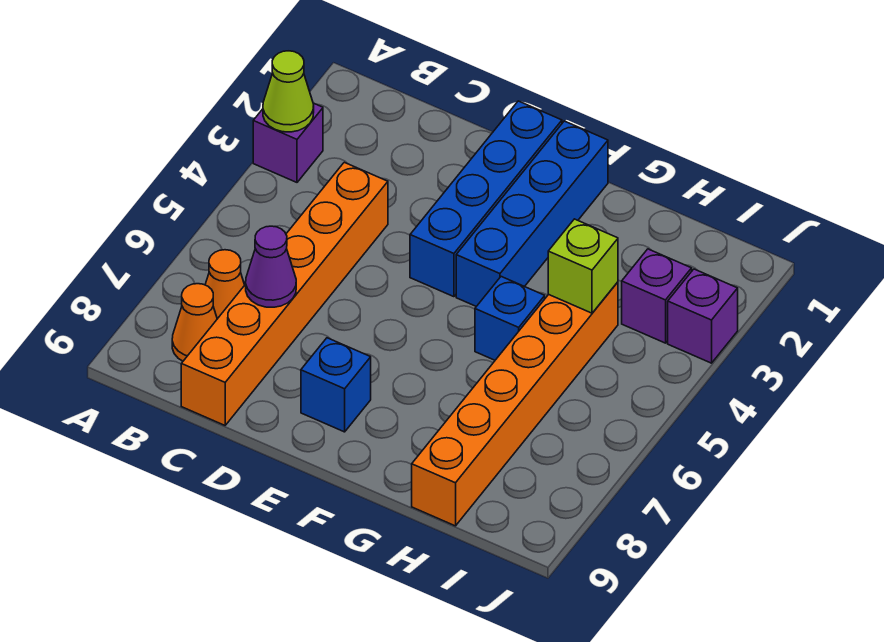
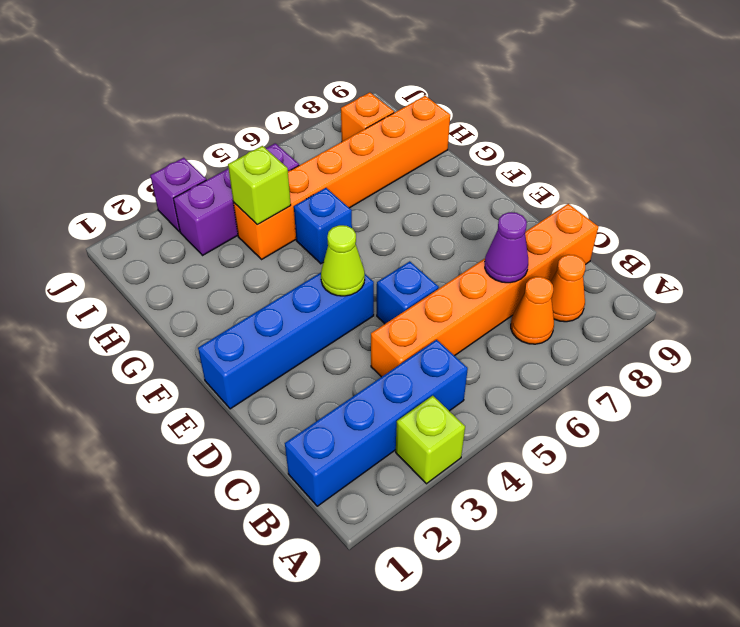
purple 1x1 brick [253,103,323,182] -> lime 1x1 brick [396,396,465,484]
lime 1x1 cone [263,51,314,132] -> lime 1x1 cone moved to [321,225,365,296]
blue 1x1 brick [301,338,371,432] -> blue 1x1 brick moved to [377,261,439,324]
blue 1x4 brick [456,121,608,306] -> blue 1x4 brick moved to [285,340,468,506]
purple 1x1 brick [622,249,692,343] -> purple 1x3 brick [174,143,299,255]
none -> orange 1x1 brick [341,92,394,141]

